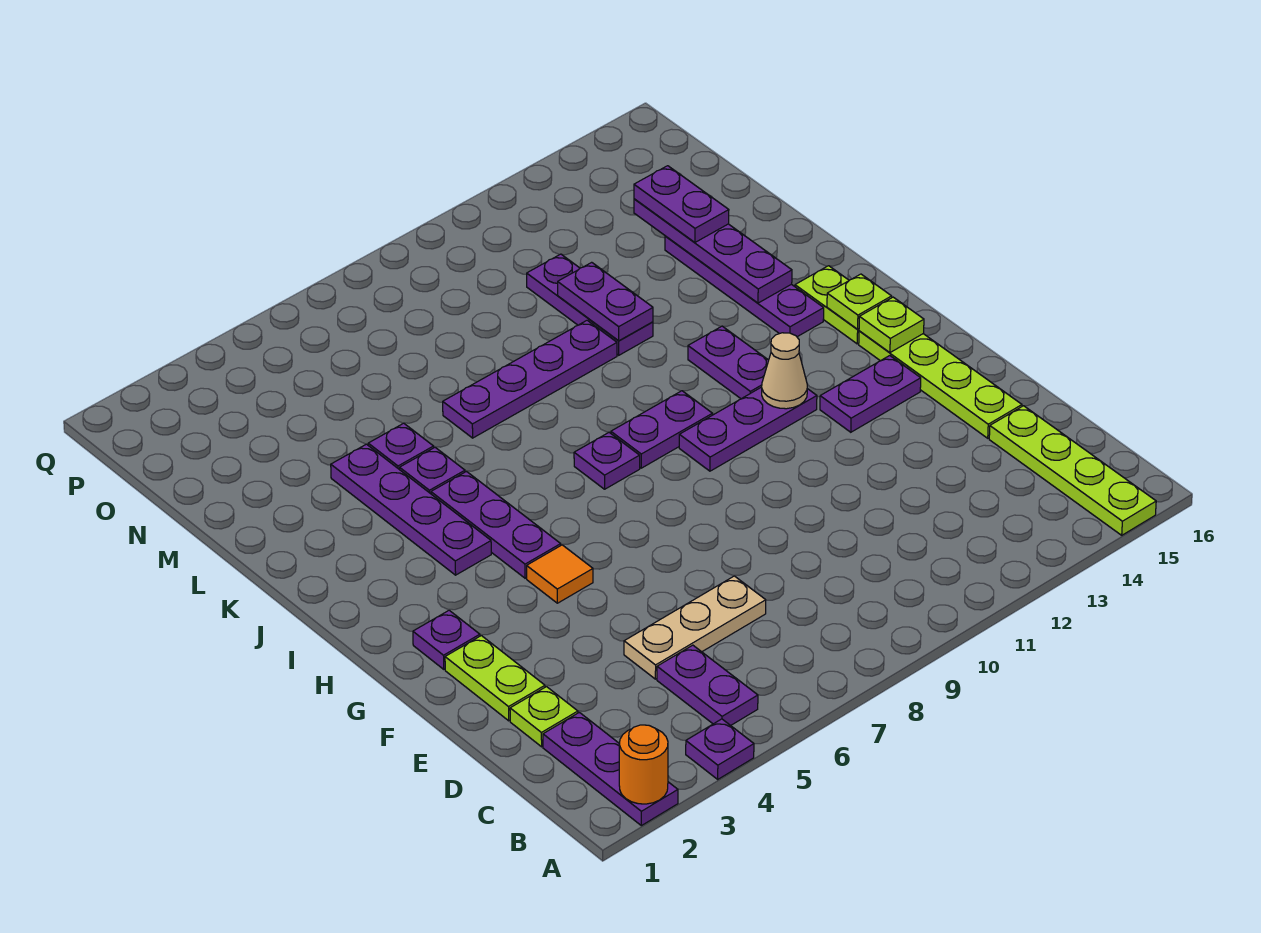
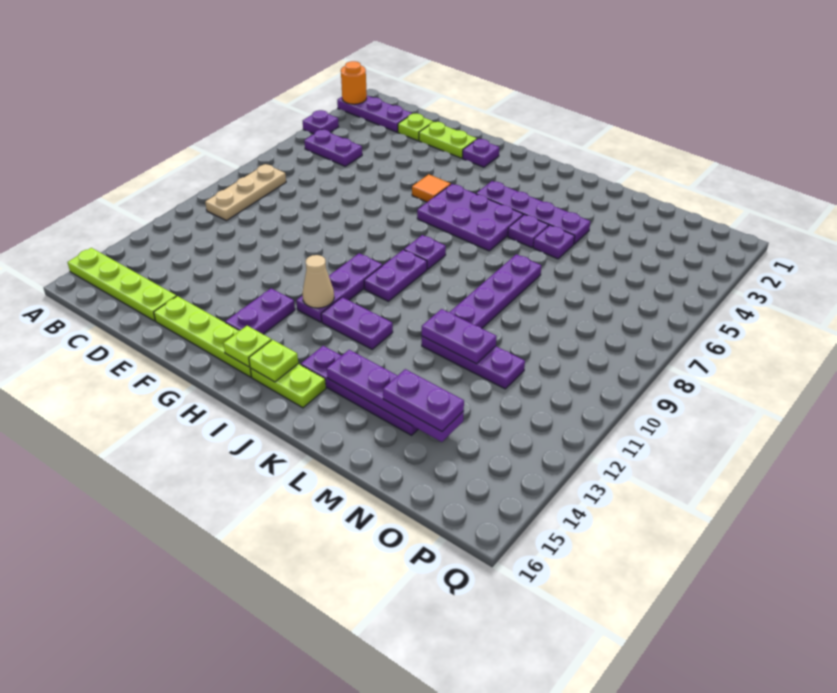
tan 1x3 plate [624,576,766,679] -> tan 1x3 plate moved to [205,164,286,221]
purple 1x3 plate [431,472,561,578] -> purple 2x3 plate [417,184,523,251]

